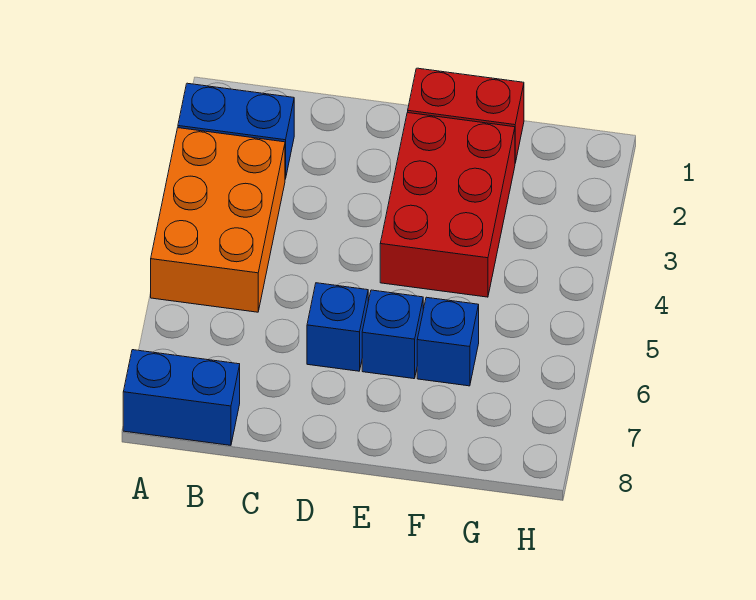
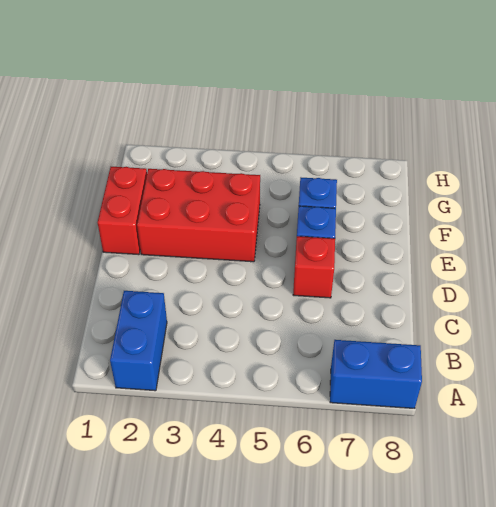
orange 2x3 brick [151,128,285,312] -> none
blue 1x2 brick [123,350,240,445] -> blue 1x2 brick turned to [330,340,422,409]
blue 1x1 brick [307,283,368,371] -> red 1x1 brick [293,236,335,298]

